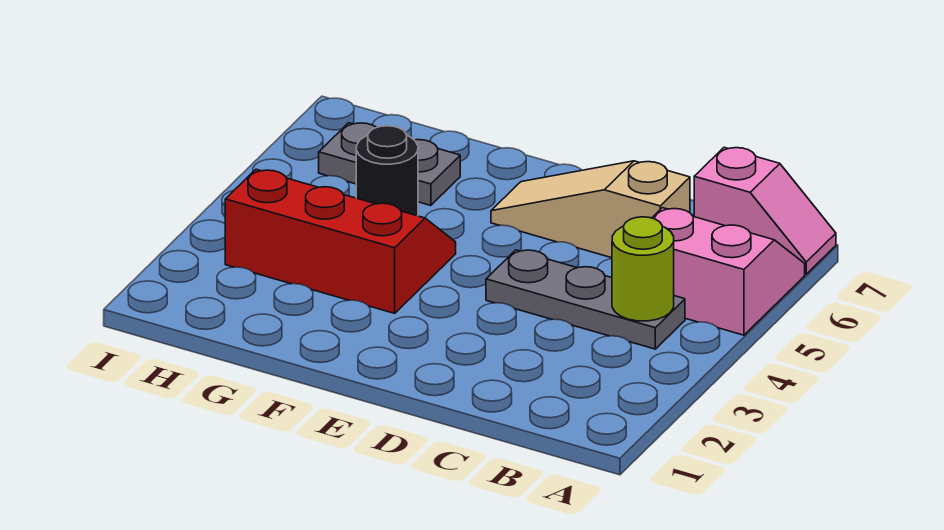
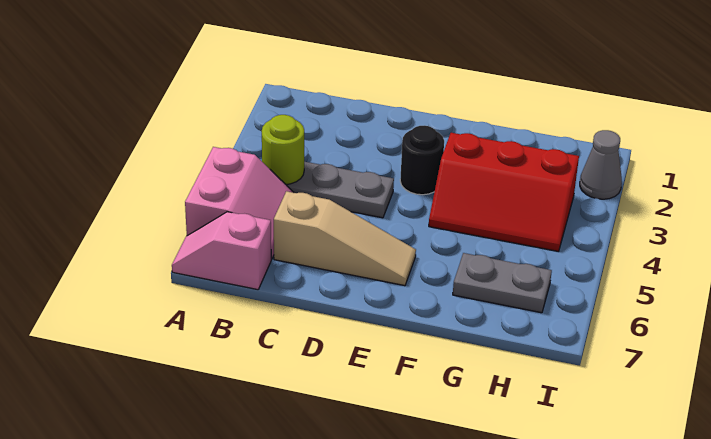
pink 2x2 slope [652,208,805,335] -> pink 2x2 slope turned to [185,147,294,259]
black 1x1 round brick [356,126,418,216] -> black 1x1 round brick moved to [400,126,444,195]
none -> grey 1x1 cone [580,130,622,199]

